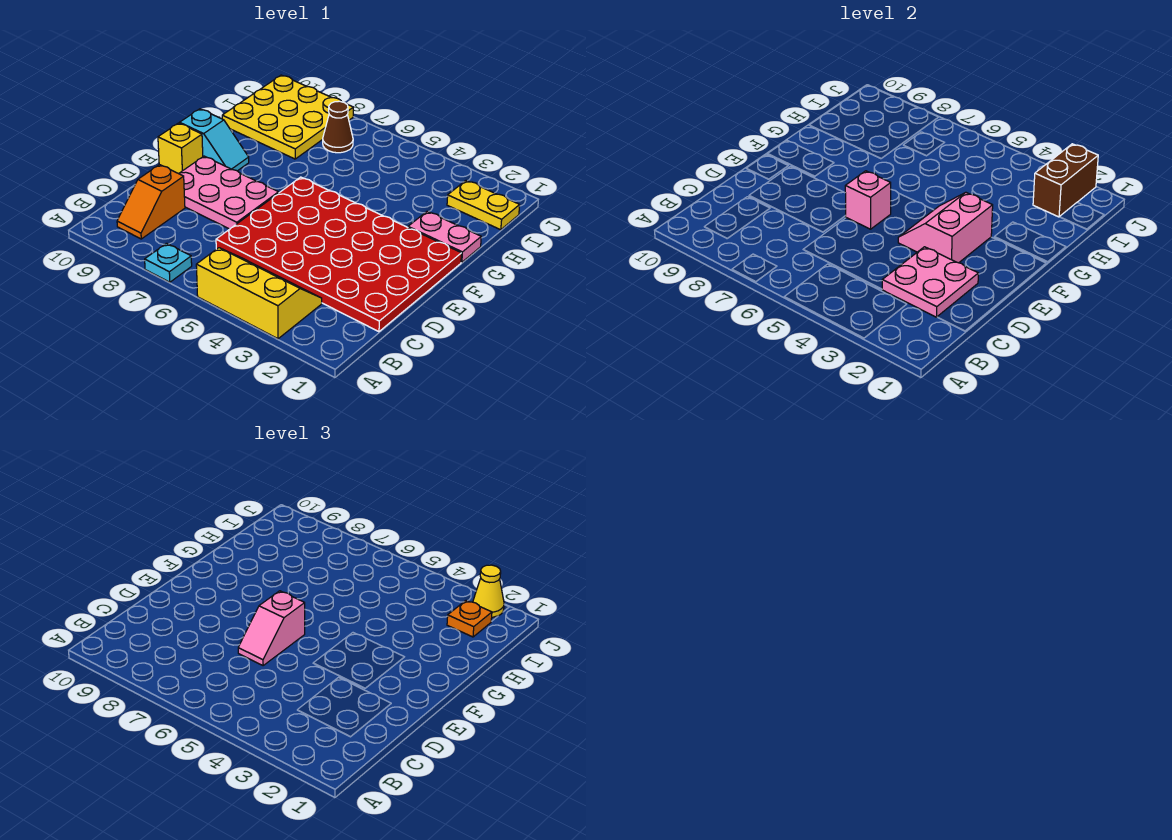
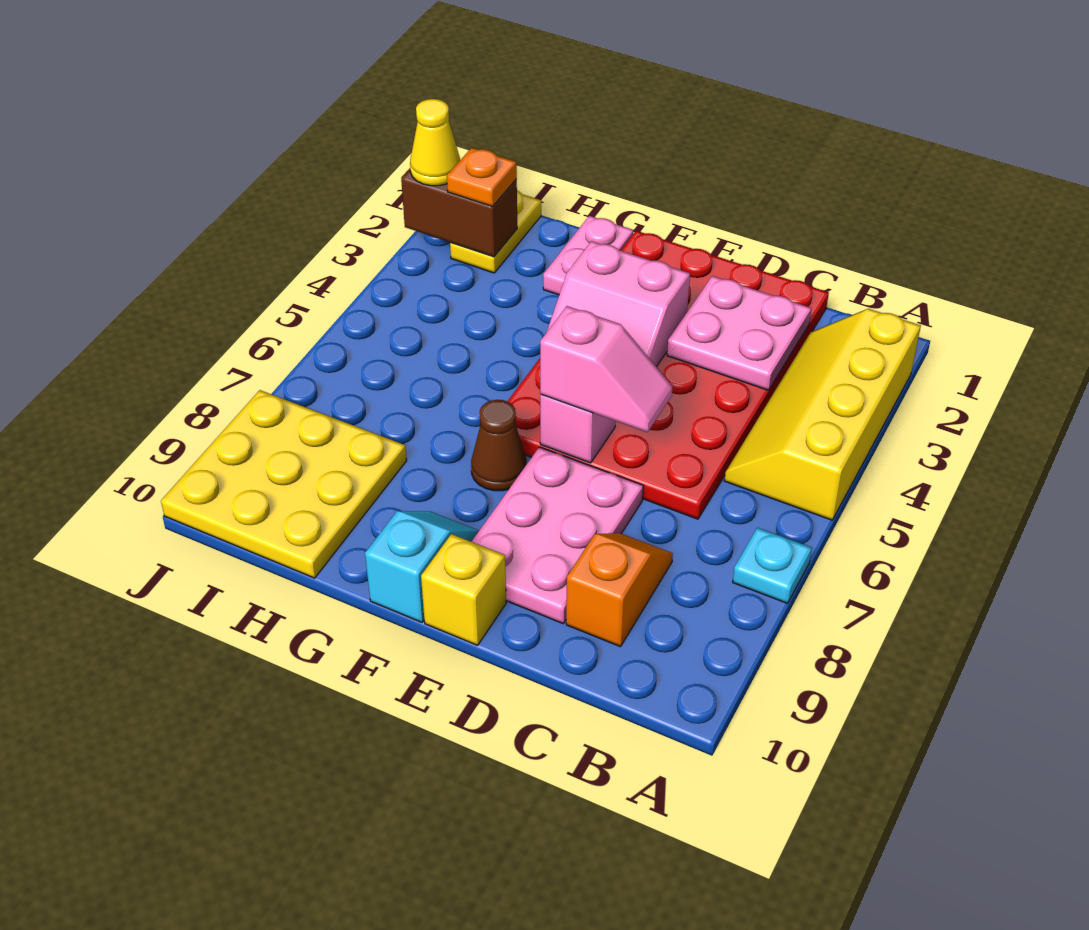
yellow 2x3 slope [196,248,322,339] -> yellow 2x4 slope [724,309,921,520]
orange 1x2 slope [117,165,185,239] -> orange 1x2 slope turned to [566,533,673,647]
brown 1x1 cone [323,101,353,153] -> brown 1x1 cone moved to [471,400,527,491]

